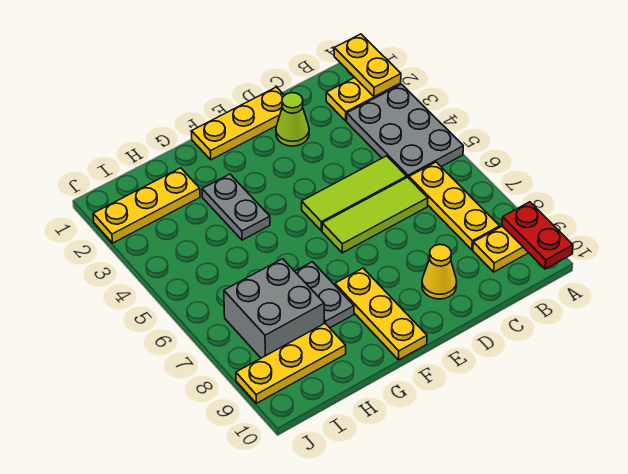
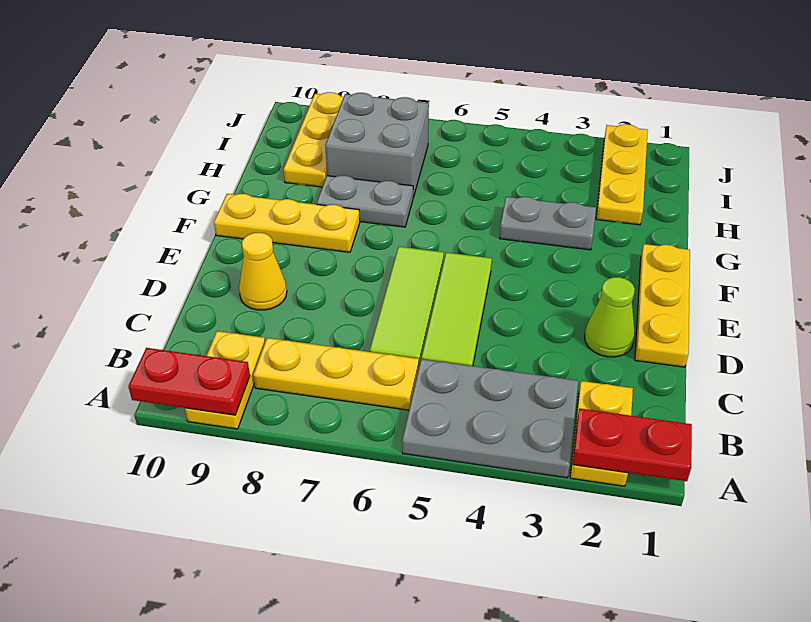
yellow 1x2 plate [334,34,401,97] -> red 1x2 plate [573,409,692,481]

